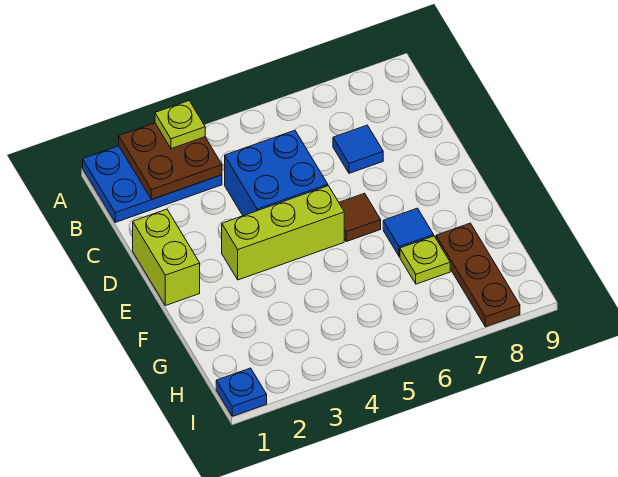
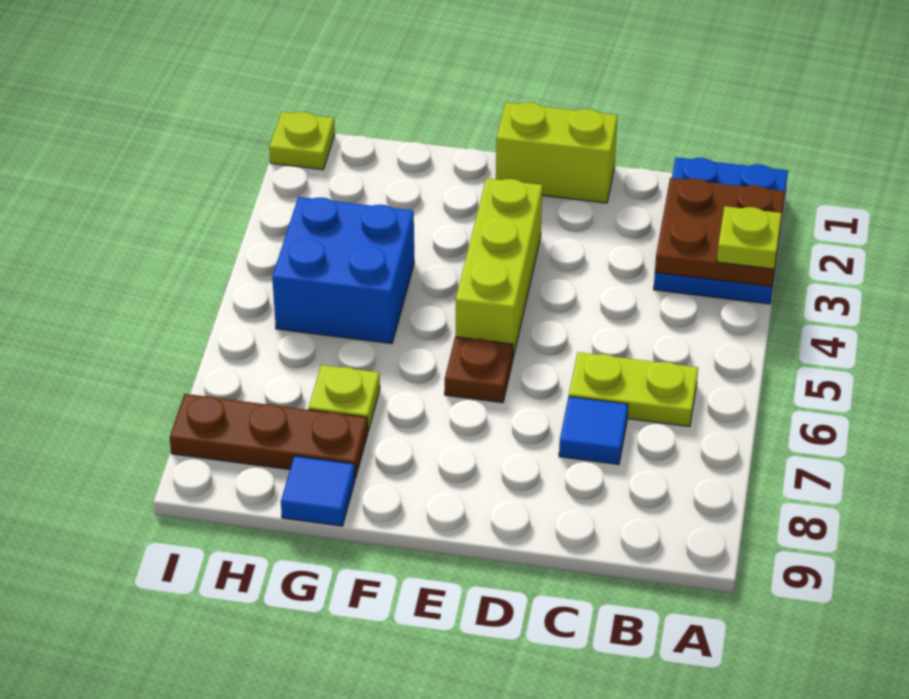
none -> lime 1x2 plate [569,352,698,427]
blue 2x2 brick [225,130,328,216] -> blue 2x2 brick moved to [272,197,414,344]
brown 1x1 tile [339,193,381,242] -> brown 1x1 plate [445,337,513,403]
blue 1x1 tile [383,208,434,257] -> blue 1x1 tile moved to [281,456,355,526]
blue 1x1 plate [216,368,267,416] -> lime 1x1 plate [269,112,335,170]

